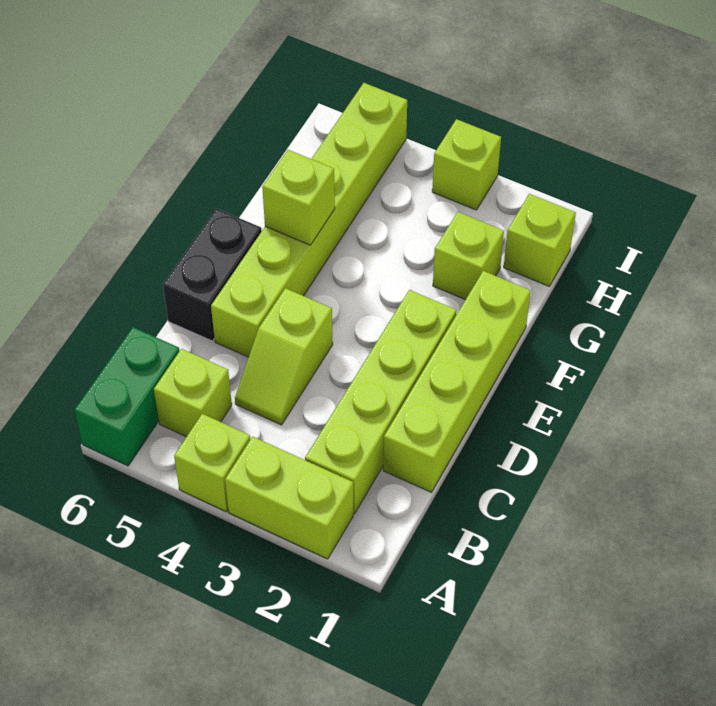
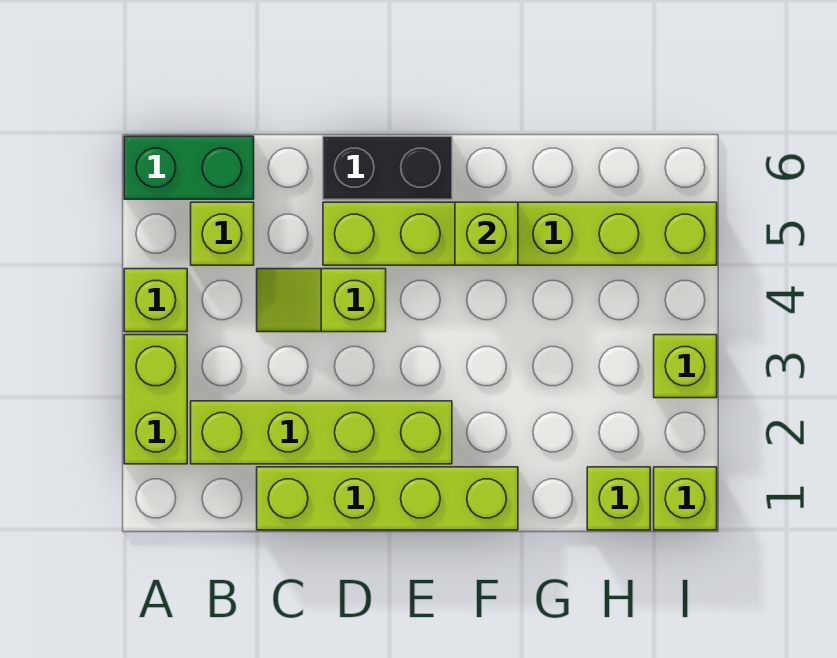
lime 1x1 brick [433,212,504,300] -> lime 1x1 brick moved to [654,467,717,530]

